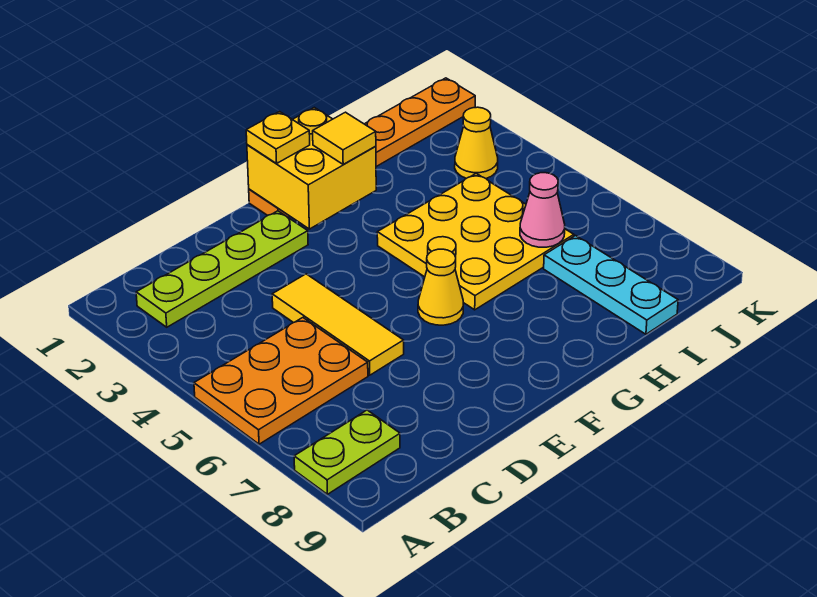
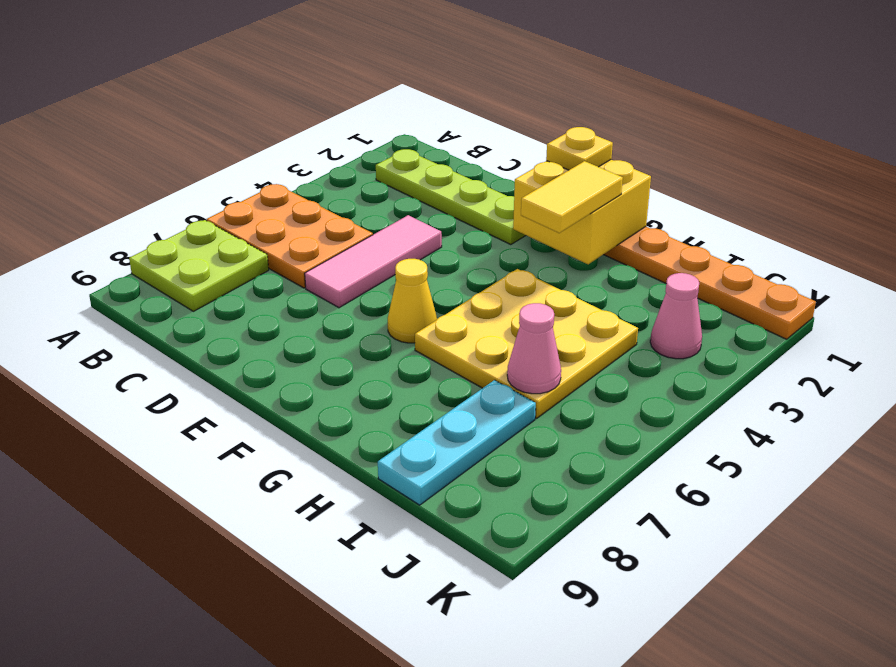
lime 1x2 plate [294,410,400,494] -> lime 2x2 plate [129,220,269,311]
yellow 1x3 tile [272,274,404,375] -> pink 1x3 tile [305,215,442,308]
yellow 1x1 tile [313,112,376,164] -> yellow 1x2 tile [521,161,623,233]
yellow 1x1 cone [455,107,498,178] -> pink 1x1 cone [650,273,702,359]

